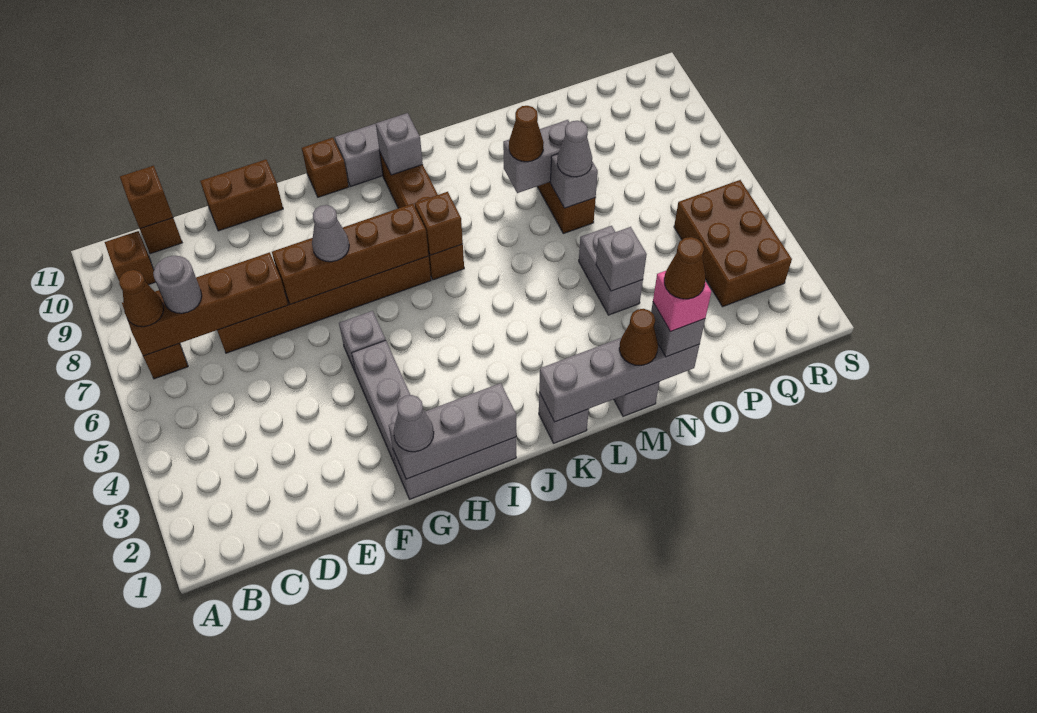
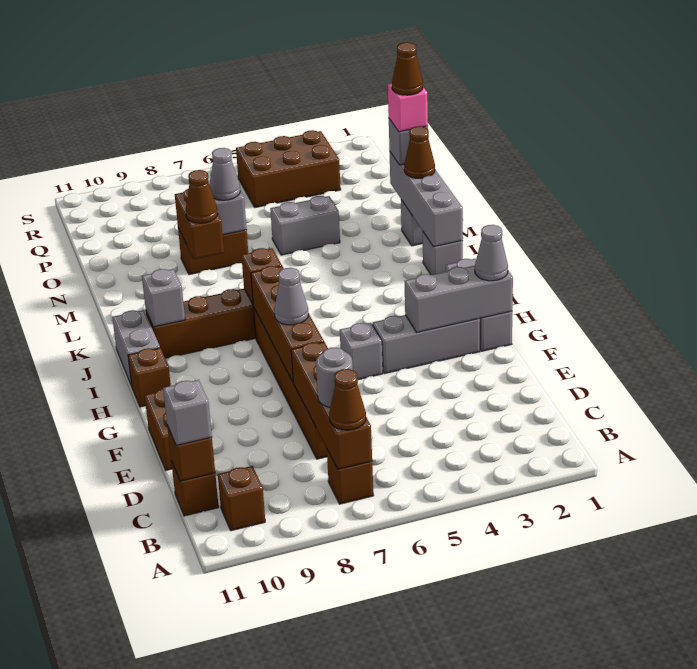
grey 1x3 brick [389,383,516,479] -> grey 1x3 brick turned to [405,266,513,332]
grey 1x2 brick [503,120,570,193] -> brown 1x2 brick [175,189,224,259]
grey 1x1 brick [596,227,647,291] -> grey 1x1 brick moved to [163,380,212,446]

